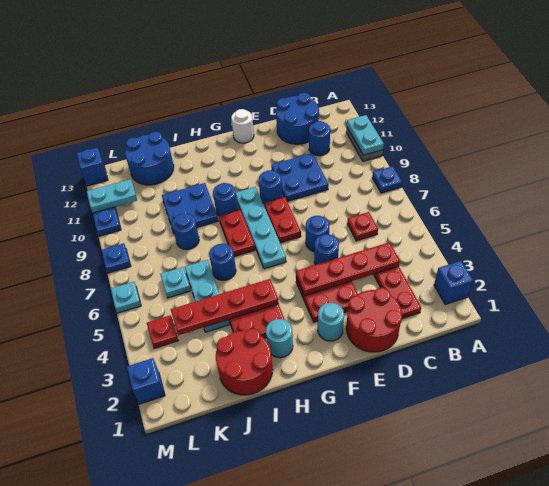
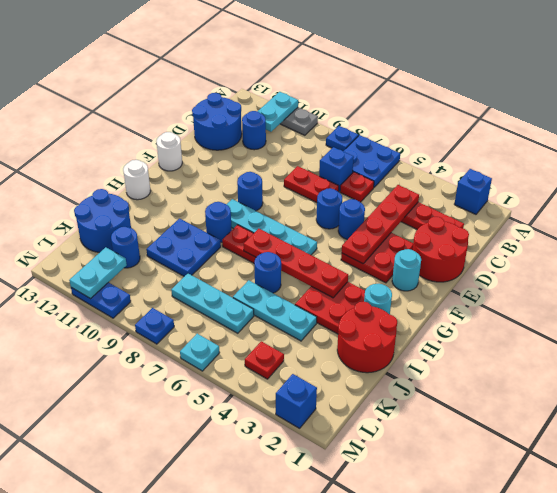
cyan 1x2 plate [347,115,384,155] -> cyan 1x2 plate turned to [258,92,298,132]
blue 2x2 plate [271,153,329,201] -> blue 2x2 plate moved to [343,135,400,187]
red 1x2 plate [264,197,301,243] -> red 1x2 plate moved to [284,166,339,203]
red 1x4 plate [171,279,279,335] -> red 1x4 plate turned to [244,229,348,298]
none -> white 1x1 round brick [123,160,150,200]
blue 1x1 round brick [172,214,199,250] -> blue 1x1 round brick moved to [111,227,140,268]
cyan 1x1 plate [160,267,191,298] -> cyan 1x3 plate [171,273,254,333]
blue 1x1 brick [77,147,108,186] -> blue 1x1 brick moved to [319,147,354,192]

